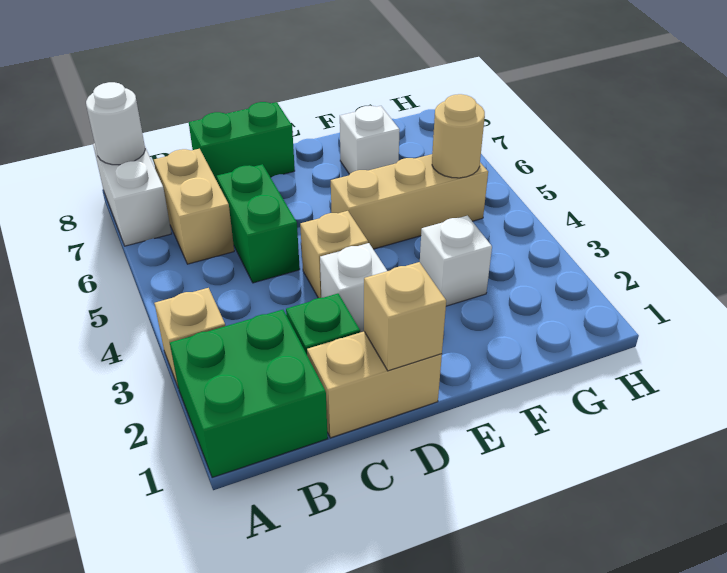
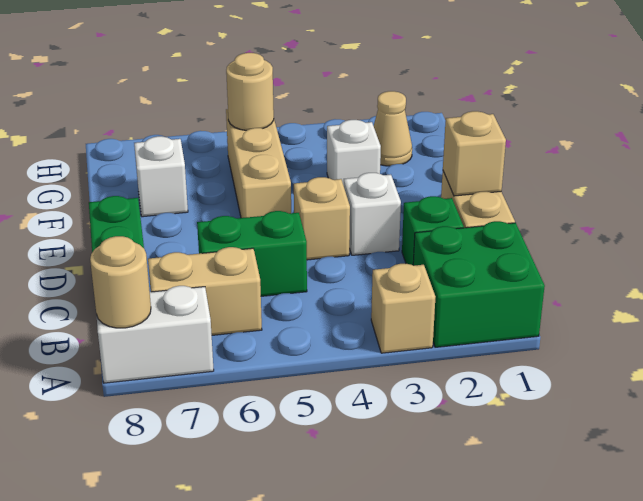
white 1x1 round brick [86,82,145,165] -> tan 1x1 round brick [90,236,151,328]
none -> tan 1x1 cone [374,91,412,166]

